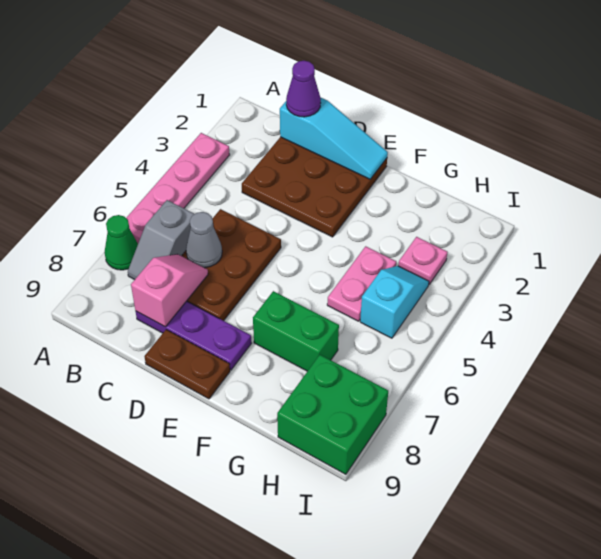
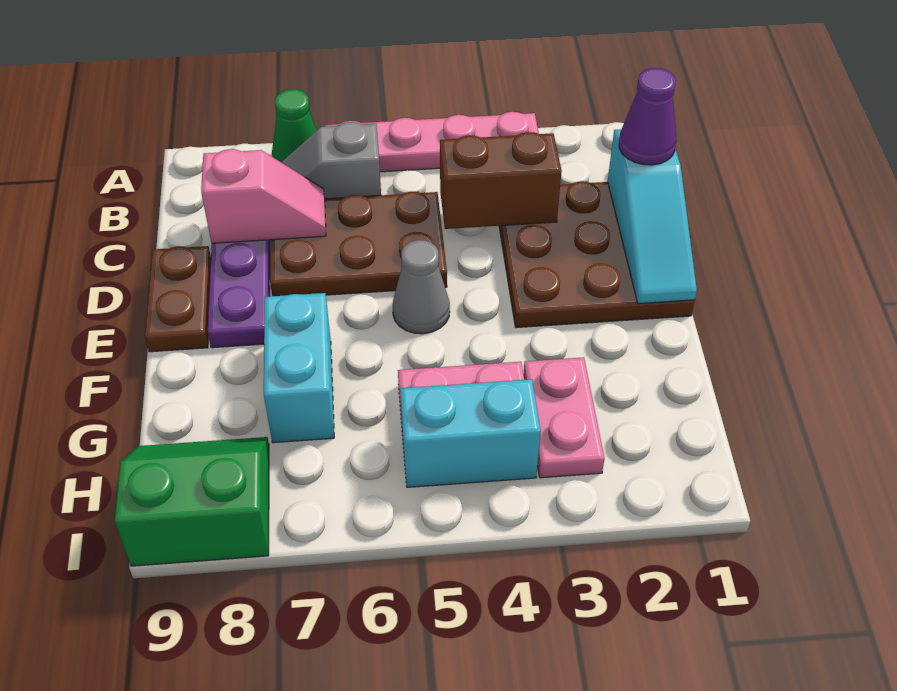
none -> brown 1x2 brick [440,132,562,229]
grey 1x1 cone [186,212,222,268] -> grey 1x1 cone moved to [393,240,450,334]
green 1x2 brick [253,291,339,371] -> cyan 1x2 brick [264,293,334,443]
pink 1x1 plate [398,237,448,284] -> pink 1x2 plate [523,357,604,478]
cyan 1x2 slope [360,266,429,338] -> cyan 1x2 brick [400,379,541,487]
green 2x2 brick [277,355,388,474] -> green 2x2 slope [115,437,269,566]

